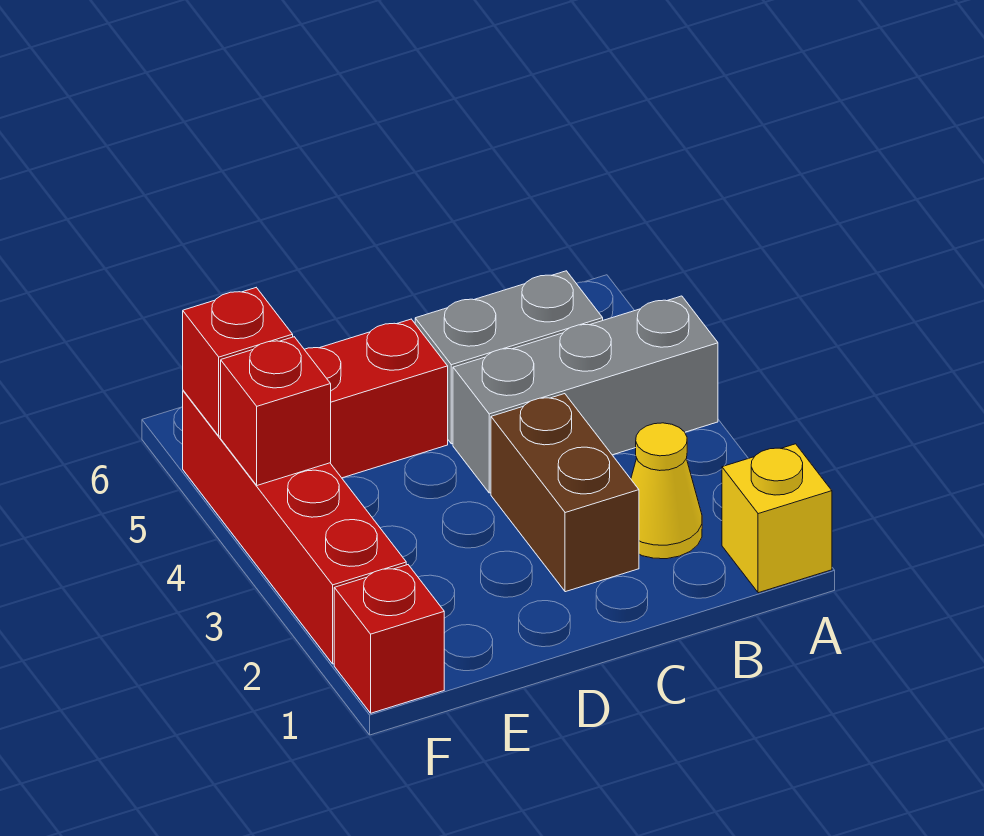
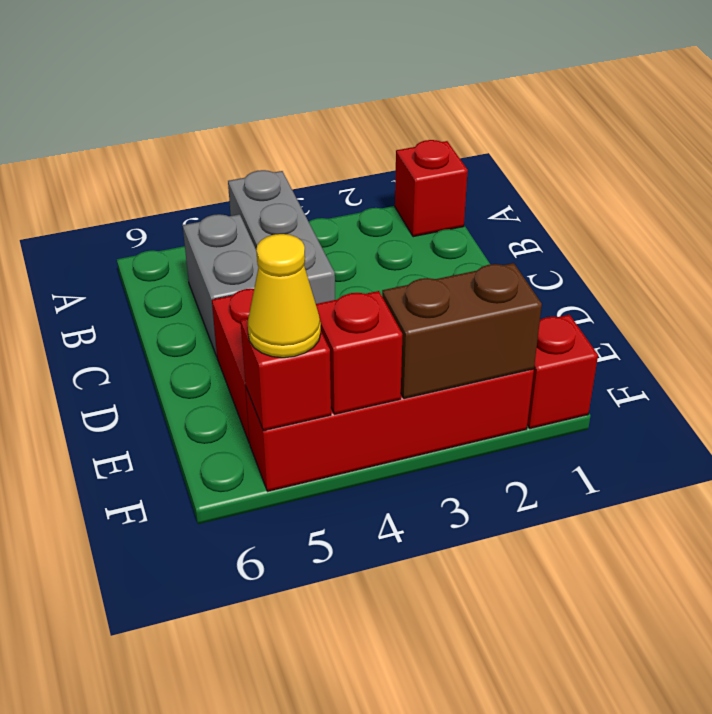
yellow 1x1 brick [722,444,832,593] -> red 1x1 brick [395,140,468,237]
yellow 1x1 cone [631,423,702,559] -> yellow 1x1 cone moved to [248,234,321,358]
brown 1x2 brick [491,394,639,592] -> brown 1x2 brick moved to [382,263,542,399]

